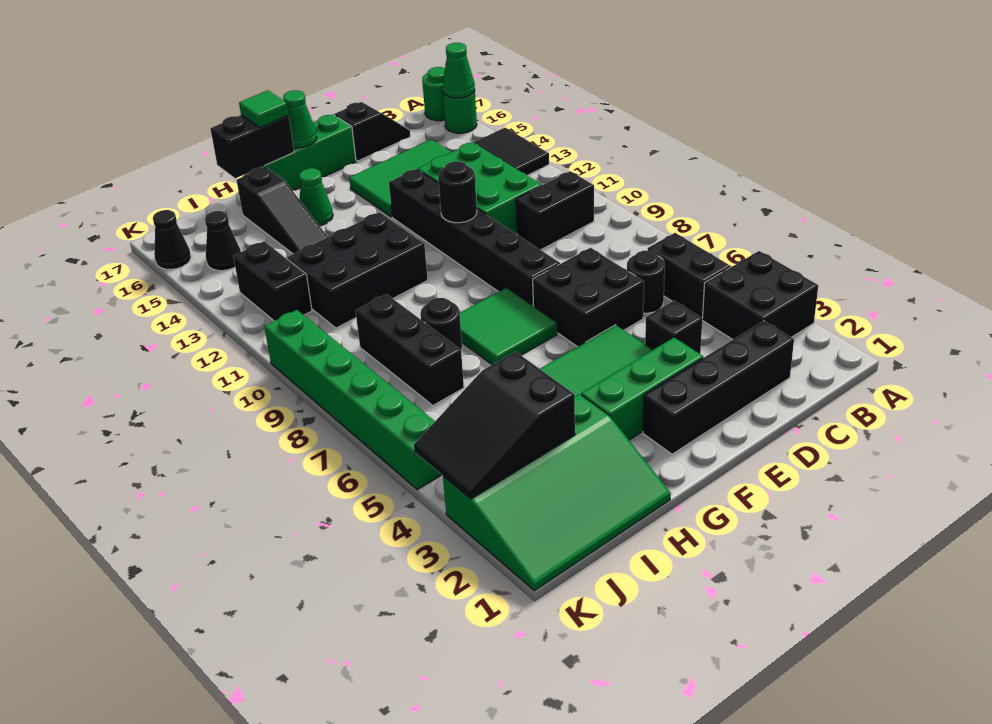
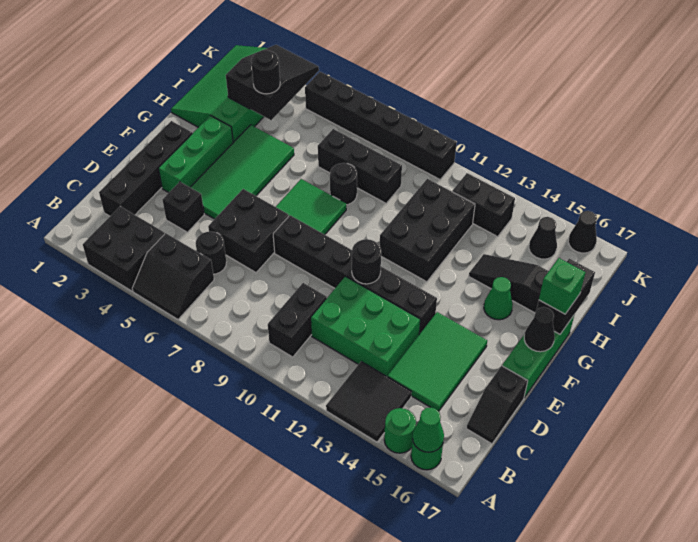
green 1x1 round brick [422,67,445,121] -> green 1x1 round brick moved to [384,408,416,453]
green 1x1 cone [283,90,317,148] -> black 1x1 cone [524,307,555,352]
green 1x1 tile [239,90,289,128] -> green 1x1 brick [539,258,585,314]
none -> black 1x1 round brick [251,50,280,94]
green 1x6 brick [264,310,441,490] -> black 1x6 brick [305,72,457,179]

